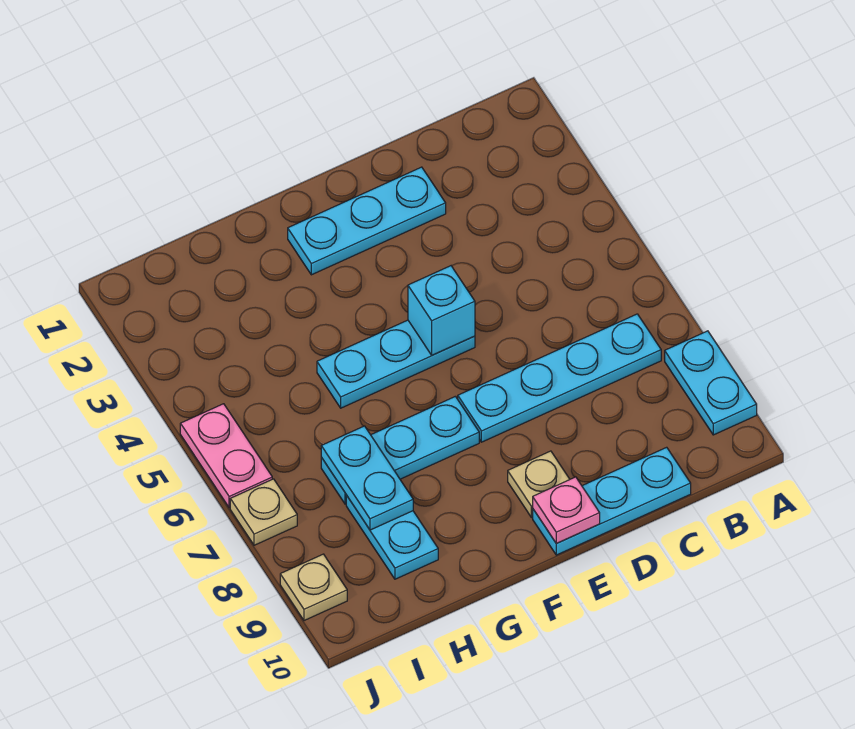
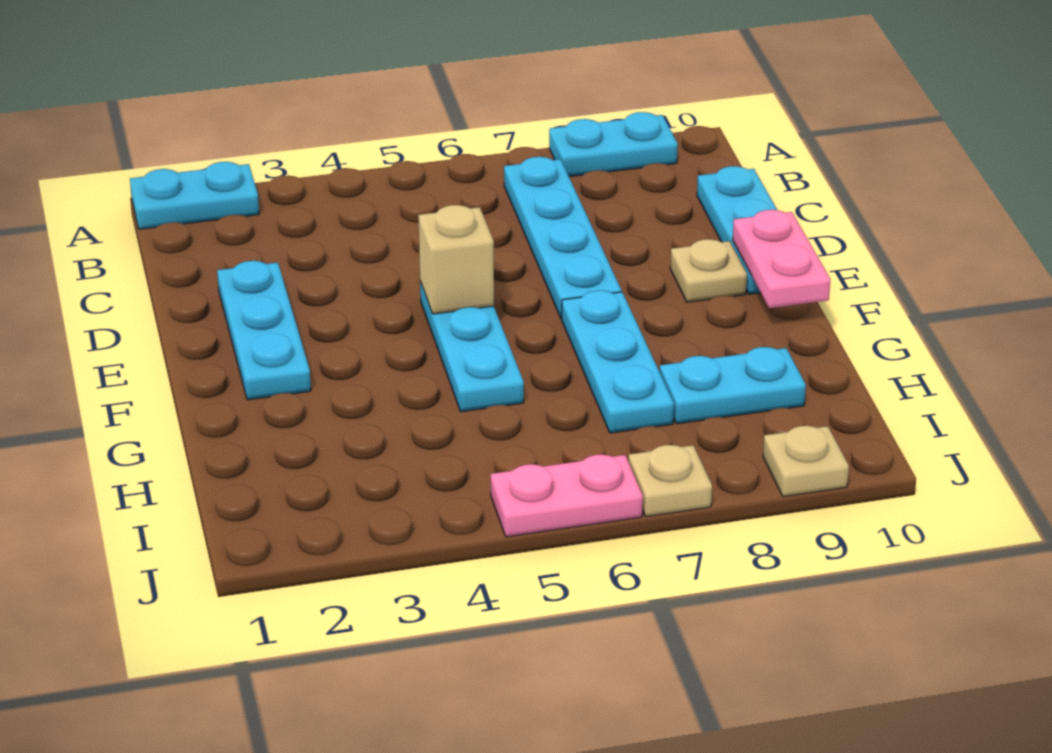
cyan 1x1 brick [408,266,475,355] -> tan 1x1 brick [418,205,494,314]
pink 1x1 plate [533,477,600,544] -> pink 1x2 plate [733,210,831,308]
cyan 1x2 plate [321,426,413,530] -> cyan 1x2 plate moved to [130,162,259,229]

